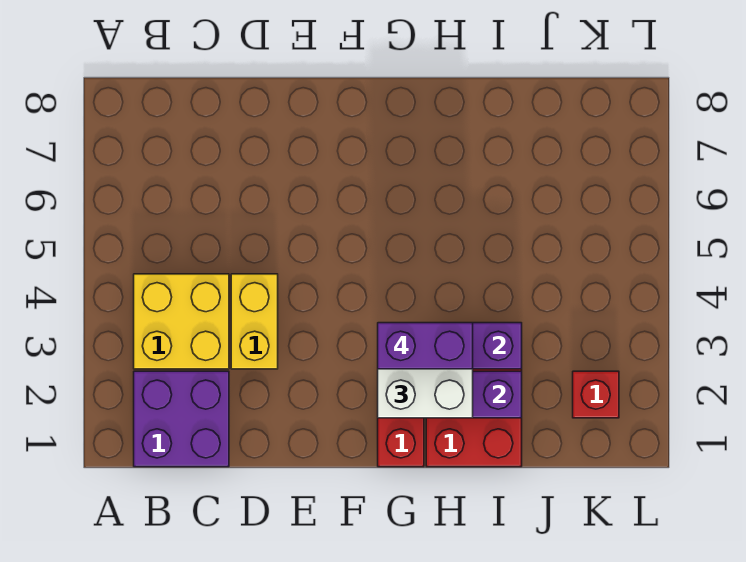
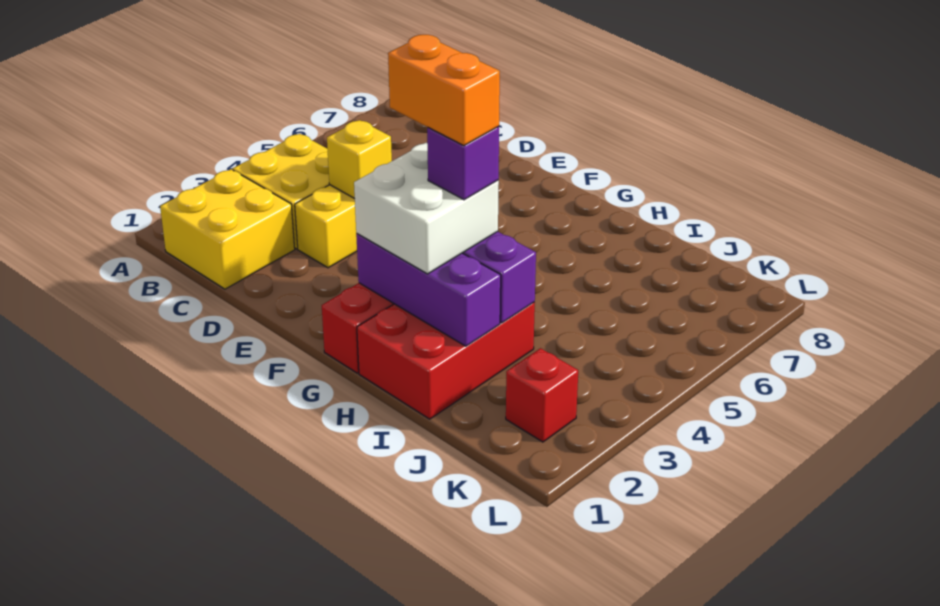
purple 2x2 brick [134,371,229,467] -> yellow 2x2 brick [160,169,295,289]
none -> yellow 1x1 brick [327,120,392,199]
purple 1x2 brick [378,323,473,369] -> purple 1x1 brick [427,126,499,200]
none -> orange 1x2 brick [388,35,500,146]

